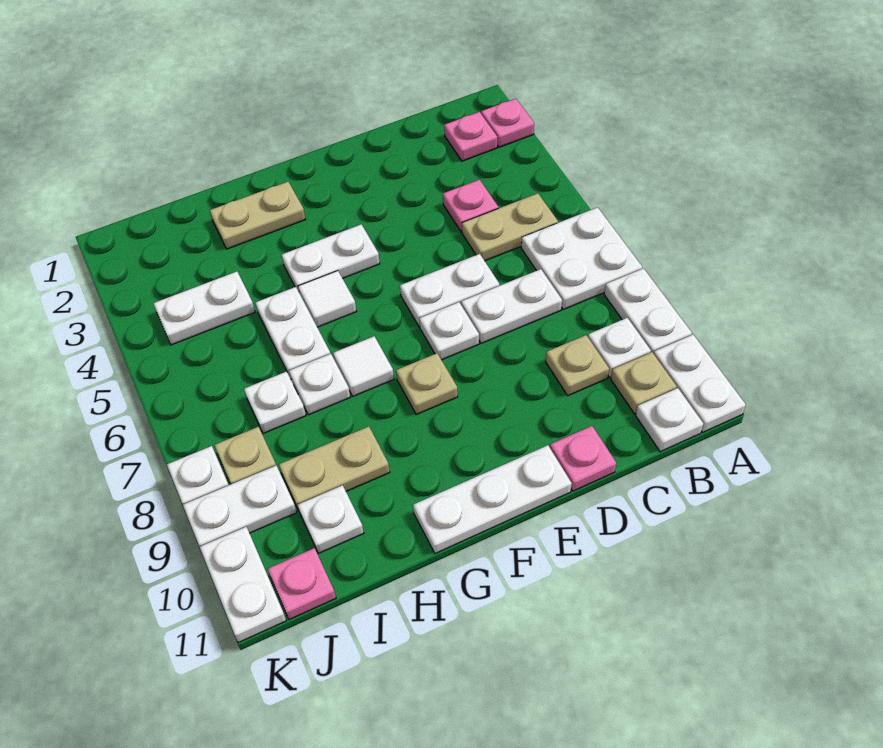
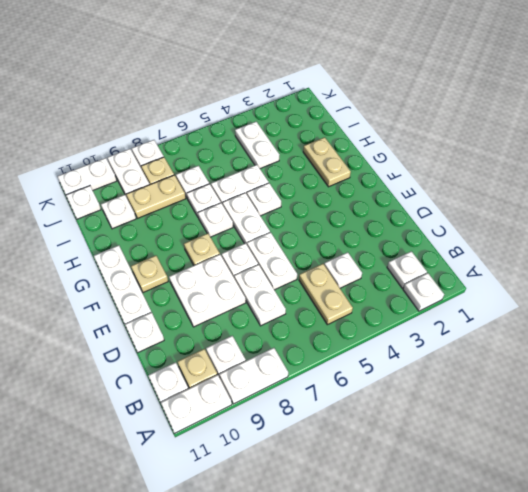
pink 1x1 plate [481,99,534,147] -> white 1x1 plate [403,273,444,311]
white 2x2 plate [521,207,642,310] -> white 2x2 plate moved to [169,254,246,327]
pink 1x1 plate [444,112,497,161] -> white 1x1 plate [387,251,427,288]
pink 1x1 plate [443,180,498,232] -> white 1x1 plate [324,252,362,288]
tan 1x1 plate [546,335,609,396] -> tan 1x1 plate moved to [131,255,168,293]
pink 1x1 plate [550,426,616,491] -> white 1x1 plate [125,312,164,352]
white 1x2 plate [282,224,380,291] -> white 1x2 plate moved to [223,193,270,244]
white 1x1 tile [298,271,357,327] -> white 1x1 plate [247,183,281,216]
white 1x1 tile [333,336,394,396] -> white 1x1 plate [198,203,233,237]
tan 1x2 plate [279,426,390,510] -> tan 1x2 plate turned to [126,175,186,218]
pink 1x1 plate [268,548,336,620] -> white 1x1 plate [66,186,101,219]

